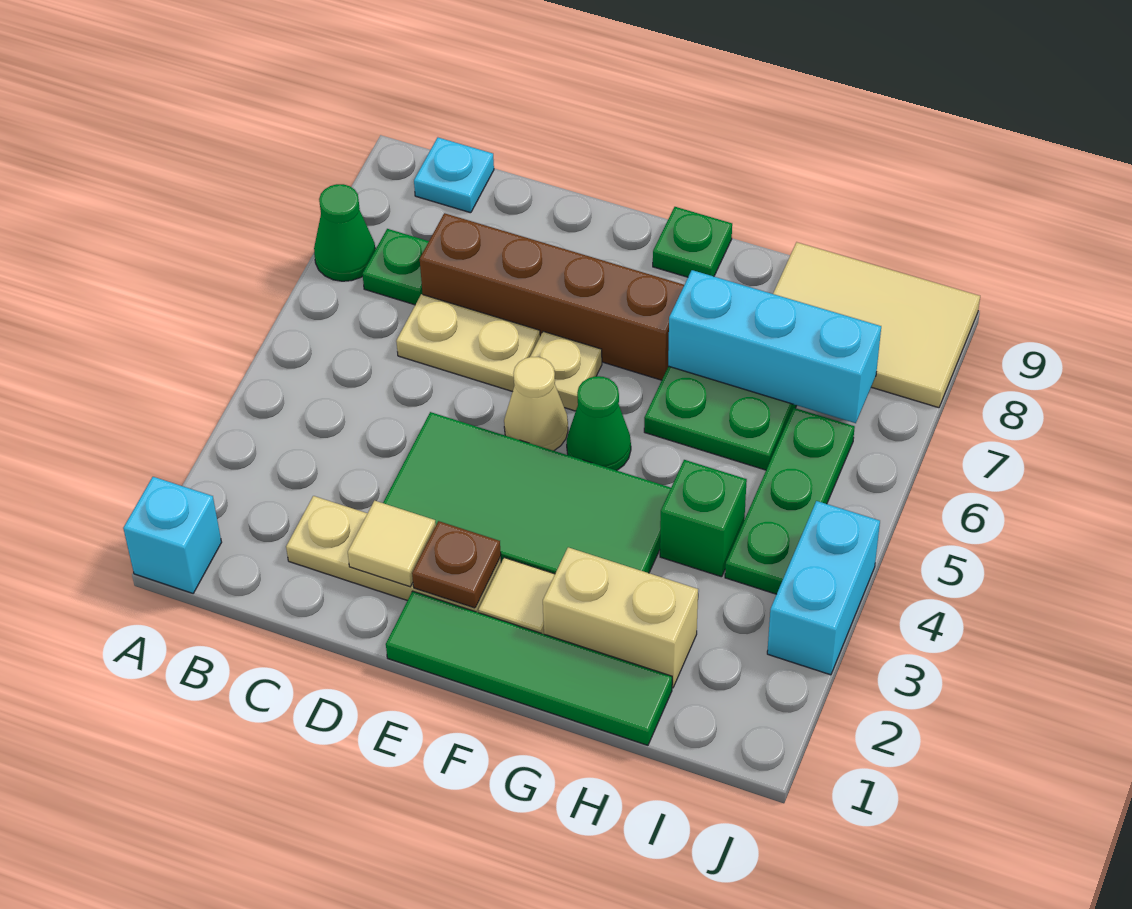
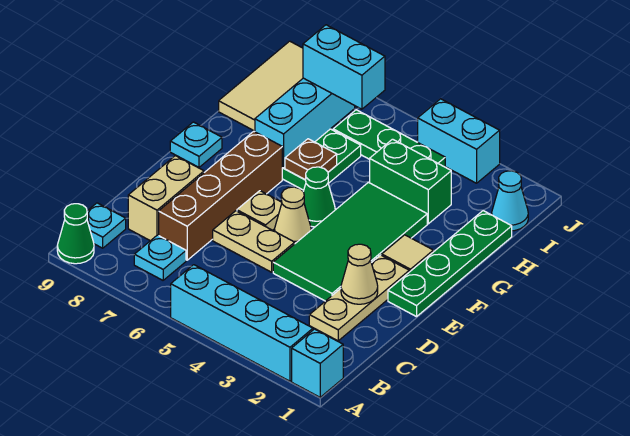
none -> cyan 1x4 brick [171,265,313,381]
green 1x1 cone [314,184,375,281] -> green 1x1 cone moved to [57,204,94,264]
green 1x1 plate [362,229,429,305] -> cyan 1x1 plate [134,235,186,280]
tan 1x2 plate [396,294,540,392] -> tan 1x2 plate turned to [213,211,295,272]
tan 1x1 tile [348,501,436,587] -> tan 1x1 cone [341,244,378,304]
green 1x4 tile [386,591,672,745] -> green 1x4 plate [388,211,512,317]
brown 1x1 plate [412,521,501,608] -> brown 1x1 plate moved to [285,139,337,180]
green 1x1 plate [653,207,732,277] -> cyan 1x1 plate [170,122,222,167]
tan 1x2 brick [543,547,698,688] -> tan 1x2 brick moved to [128,156,204,241]
green 1x1 brick [660,460,747,577] -> green 1x2 brick [370,139,451,224]
none -> cyan 1x1 cone [492,171,528,231]
none -> cyan 1x2 brick [303,25,385,109]

